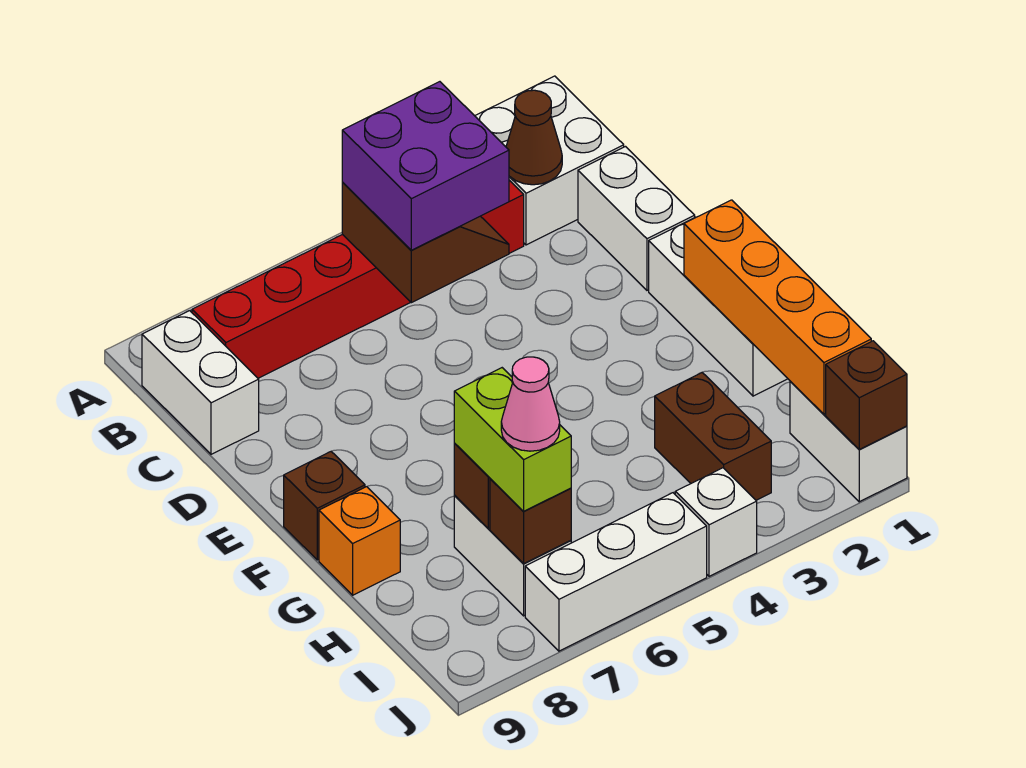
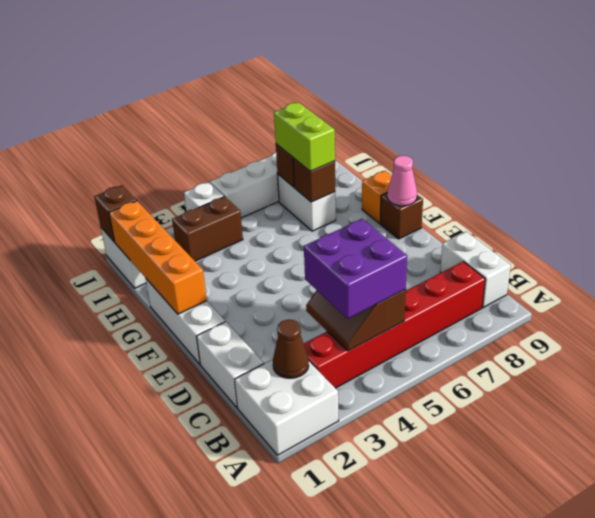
brown 1x2 brick [655,373,771,500] -> brown 1x2 brick turned to [172,196,243,261]
pink 1x1 cone [501,357,560,451] -> pink 1x1 cone moved to [387,156,417,206]

